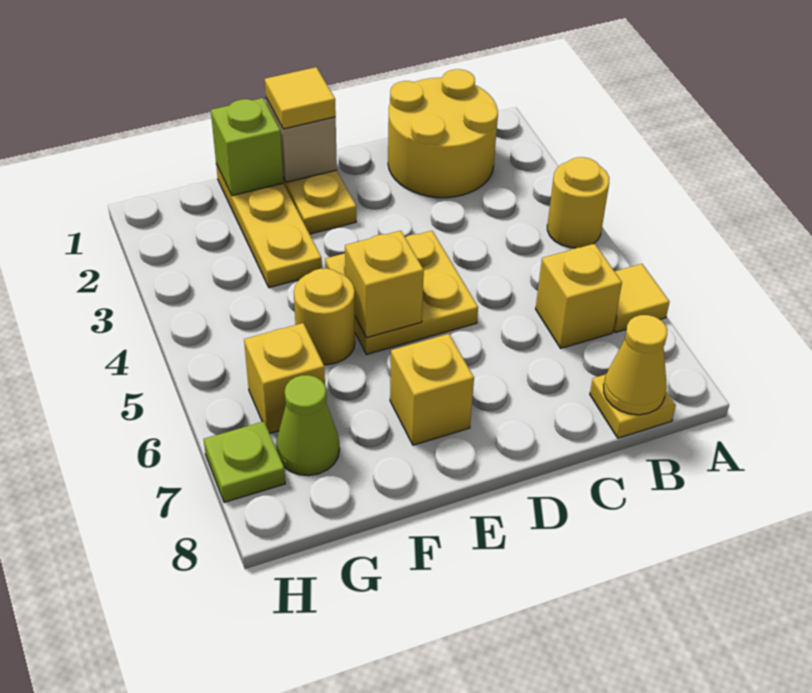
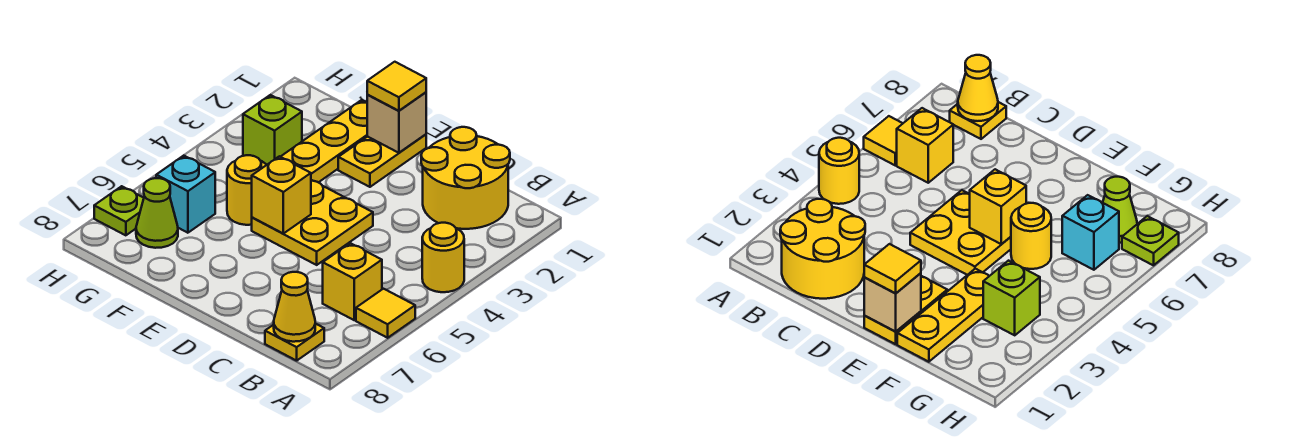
yellow 1x1 brick [390,334,474,445] -> none
lime 1x1 brick [211,98,283,196] -> lime 1x1 brick moved to [243,95,302,165]
yellow 1x1 brick [244,323,325,433] -> cyan 1x1 brick [156,156,215,233]

